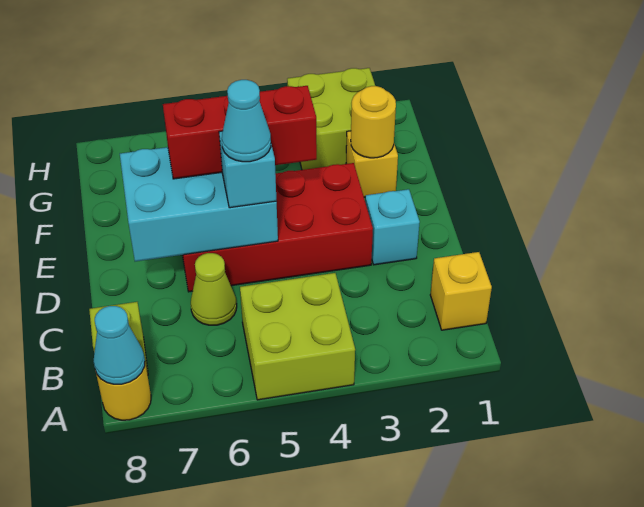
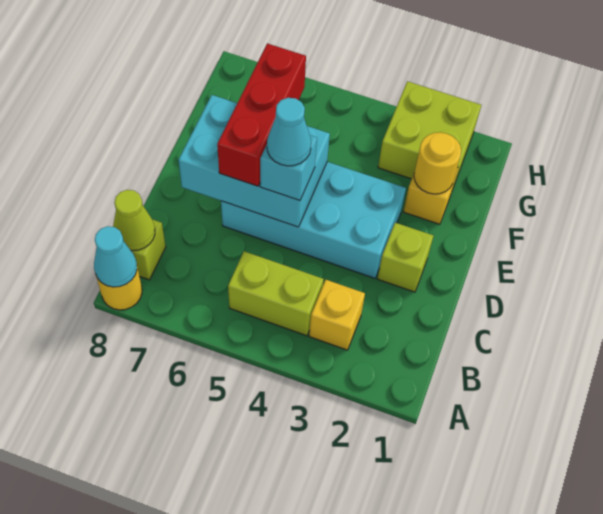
lime 2x2 brick [240,273,355,400] -> lime 1x2 brick [228,251,324,336]
yellow 1x1 brick [430,252,492,330] -> yellow 1x1 brick moved to [309,280,365,350]
lime 1x1 cone [191,253,237,325] -> lime 1x1 cone moved to [113,190,155,251]
cyan 1x1 brick [365,189,420,265] -> lime 1x1 brick [377,223,433,292]
red 2x4 brick [182,163,373,292] -> cyan 2x4 brick [221,162,406,278]
red 1x3 brick [163,86,317,179] -> red 1x3 brick turned to [217,44,306,186]

